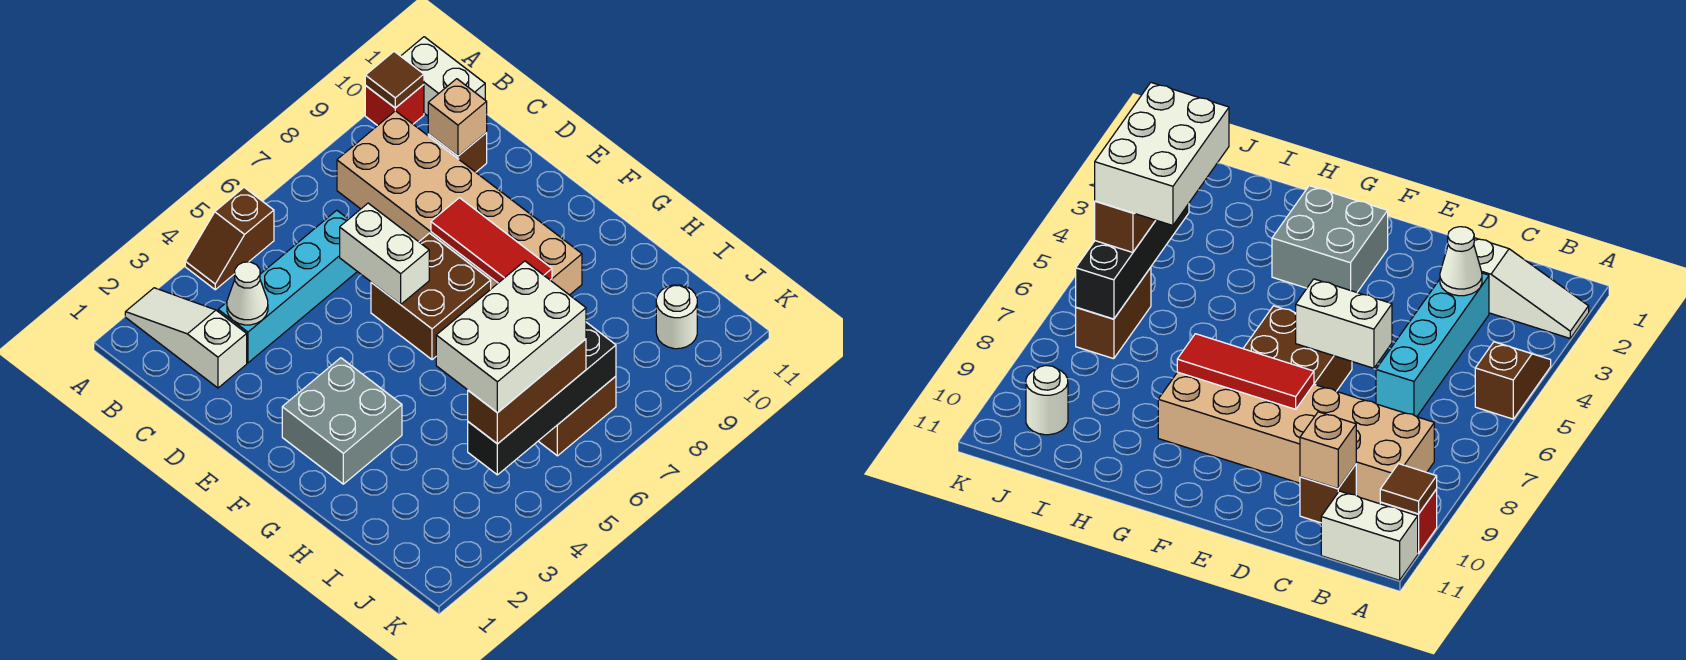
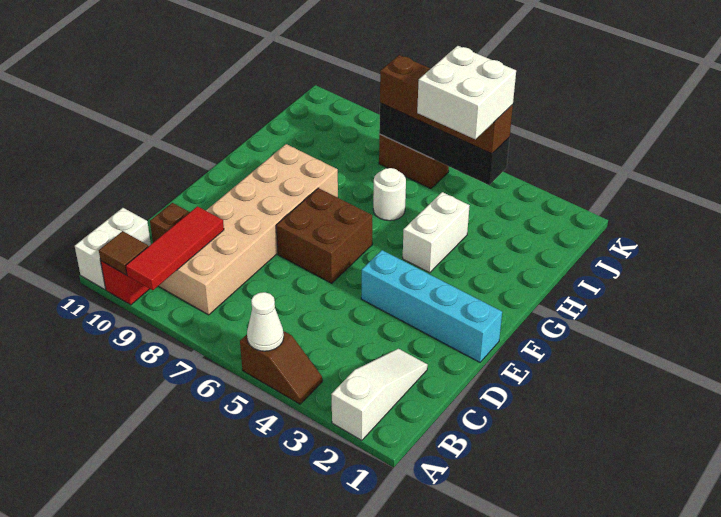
white 1x3 slope [125,288,247,388] -> white 1x3 slope turned to [331,349,428,441]
cyan 1x4 brick [218,210,357,363] -> cyan 1x4 brick moved to [361,250,502,362]
white 1x1 cone [227,262,268,325] -> white 1x1 cone moved to [247,292,284,351]
tan 1x1 brick [428,79,487,156] -> none
white 1x2 brick [340,203,429,305] -> white 1x2 brick moved to [403,192,470,273]
red 1x3 tile [431,198,552,283] -> red 1x3 tile moved to [126,206,224,290]
grey 2x2 brick [282,358,402,484] -> none
white 2x3 brick [436,261,586,413] -> white 2x2 brick [417,46,516,139]
brown 1x3 brick [468,339,586,444] -> brown 1x4 brick [380,55,513,154]
white 1x1 round brick [656,285,697,349] -> white 1x1 round brick moved to [373,168,406,221]

